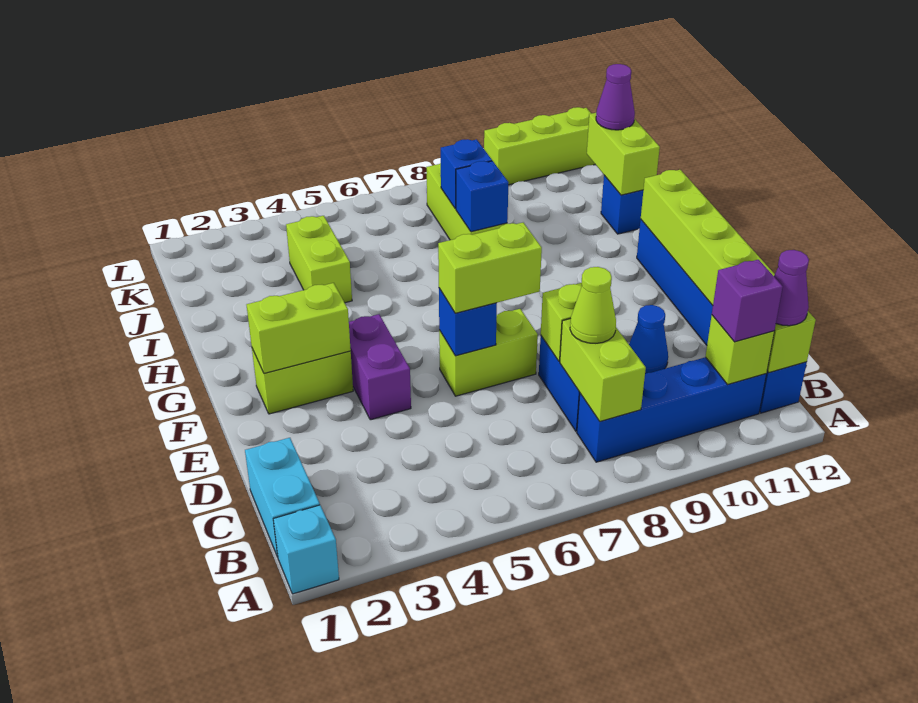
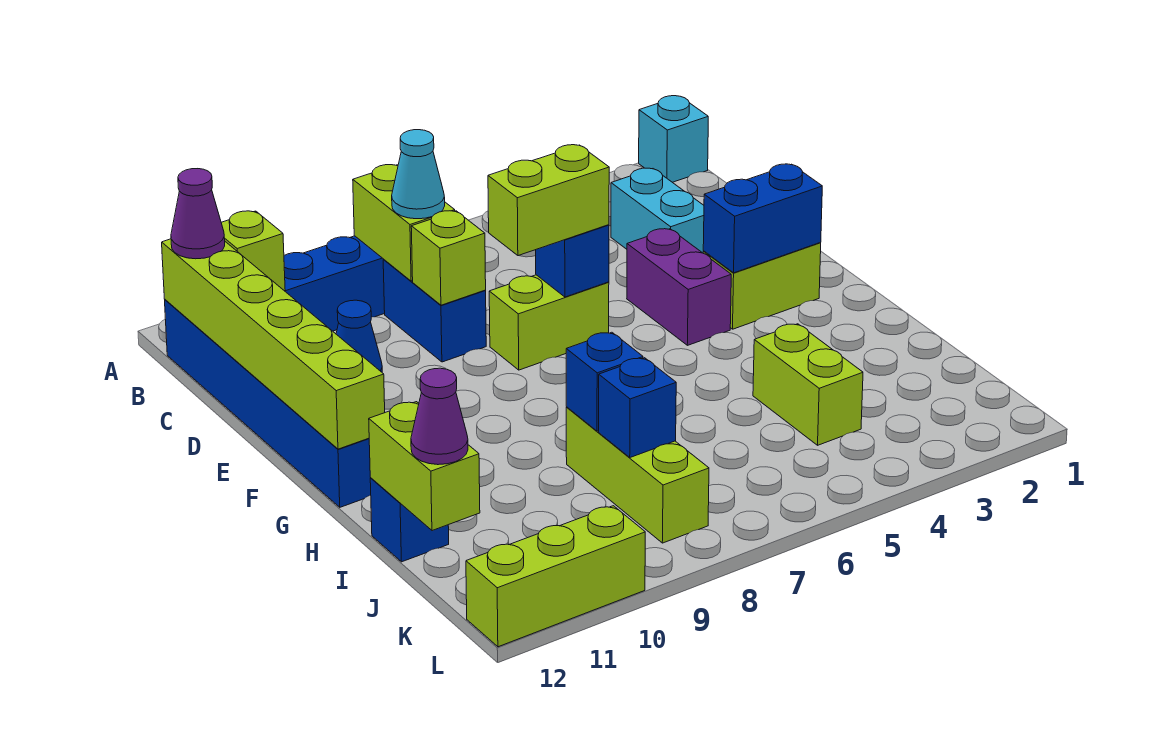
cyan 1x2 brick [245,438,320,557] -> cyan 1x2 brick moved to [611,168,704,253]
purple 1x1 brick [712,260,783,342] -> none
lime 1x1 cone [570,267,616,343] -> cyan 1x1 cone [392,130,445,219]
lime 1x2 brick [247,283,351,373] -> blue 1x2 brick [703,164,822,273]

